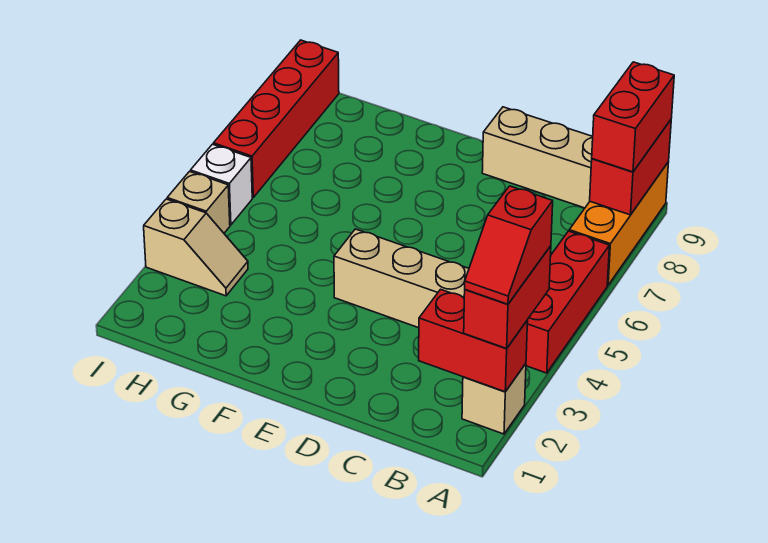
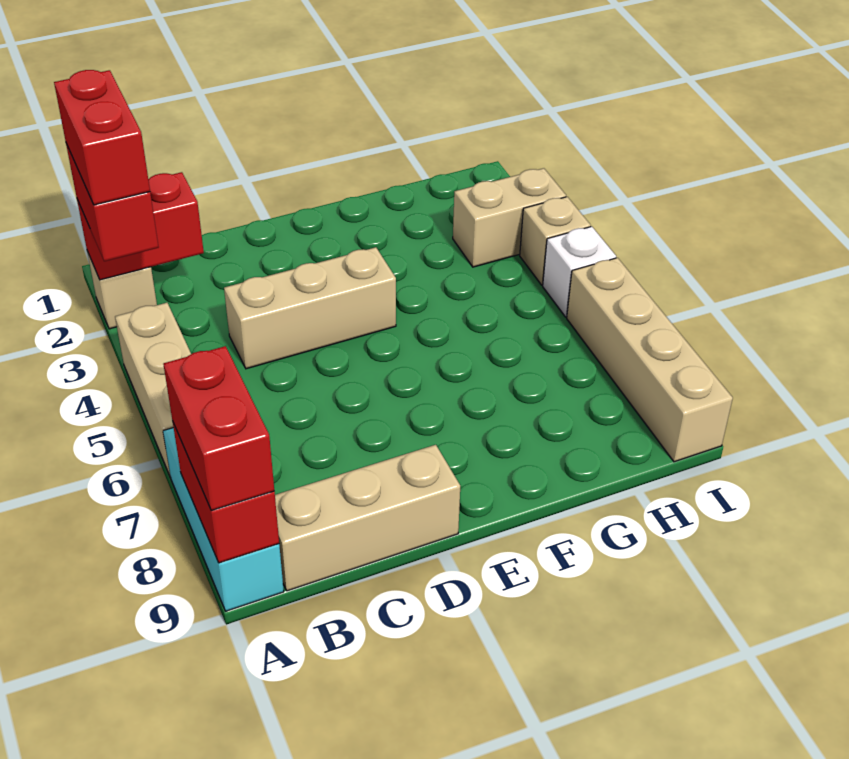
red 1x2 slope [465,186,553,304] -> red 1x2 brick [54,70,150,205]
red 1x3 brick [526,231,609,373] -> tan 1x3 brick [115,303,191,477]
orange 1x3 brick [569,162,669,285] -> cyan 1x3 brick [163,428,284,611]
tan 1x2 slope [144,199,248,296] -> tan 1x2 brick [453,168,566,267]
red 1x4 brick [213,40,339,197] -> tan 1x4 brick [567,258,733,462]

